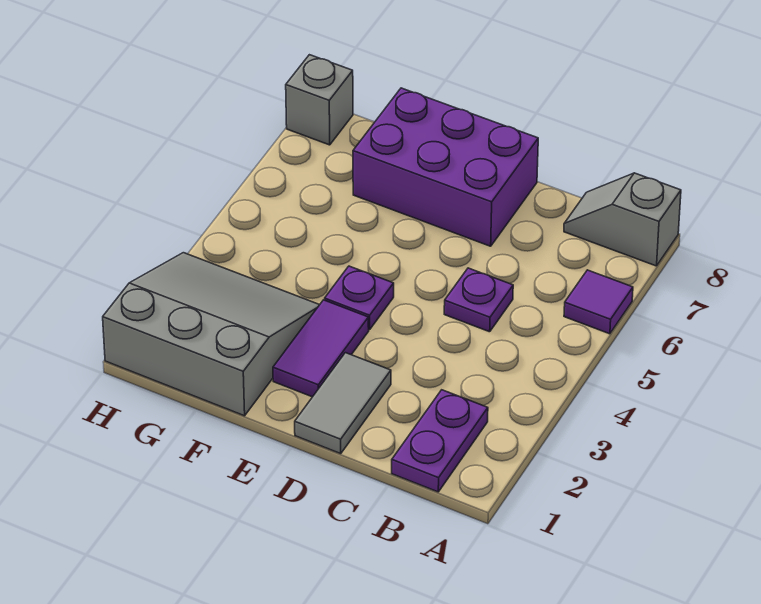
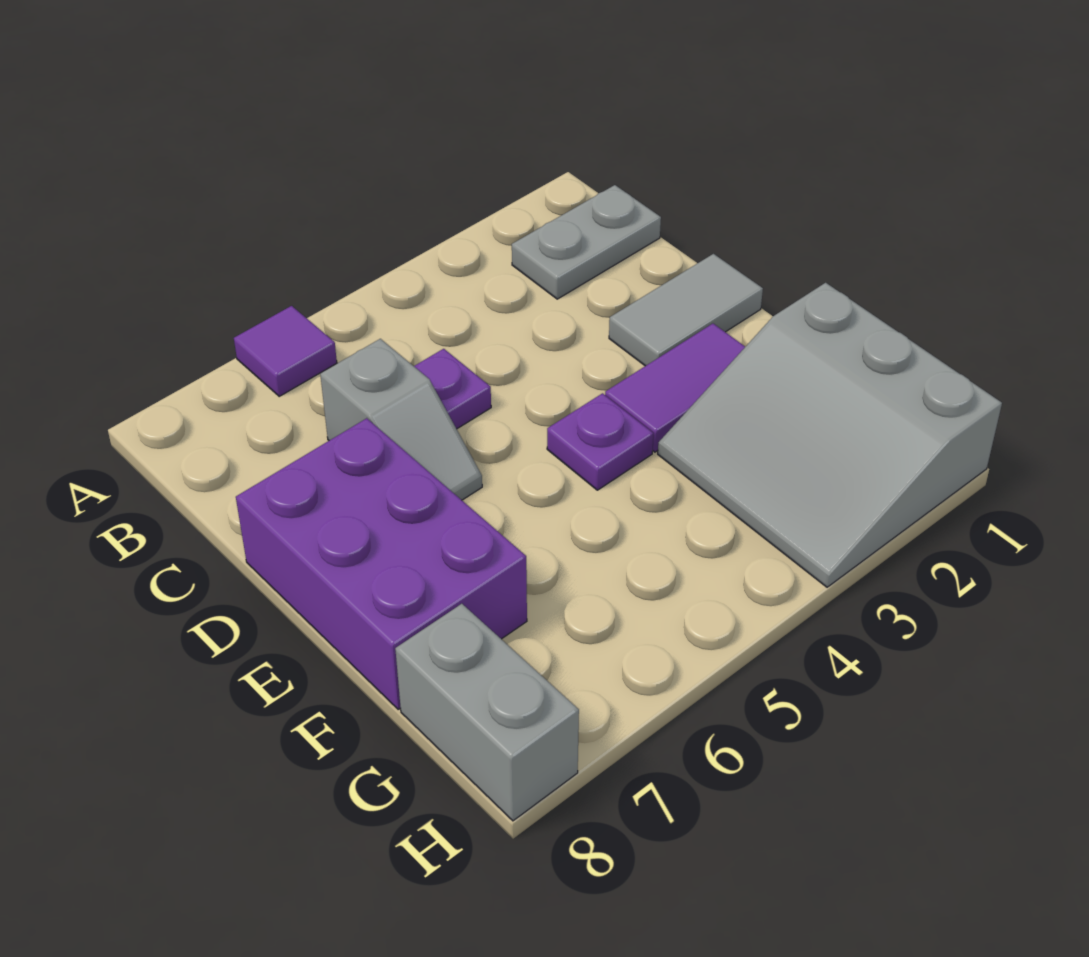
grey 1x2 slope [564,173,681,266] -> grey 1x2 slope moved to [320,339,482,500]
purple 1x2 plate [392,390,488,492] -> grey 1x2 plate [512,185,661,299]
grey 1x1 brick [286,55,353,145] -> grey 1x2 brick [395,604,579,821]

